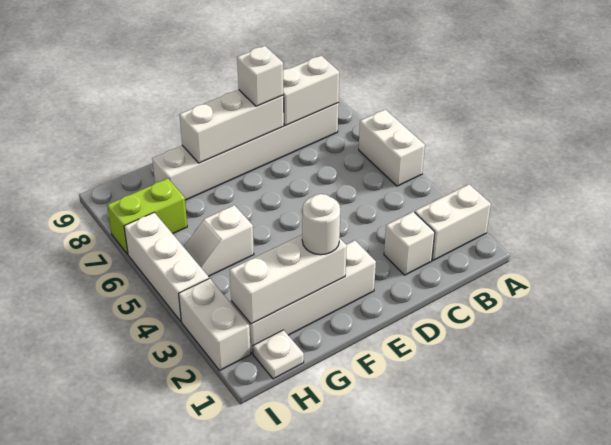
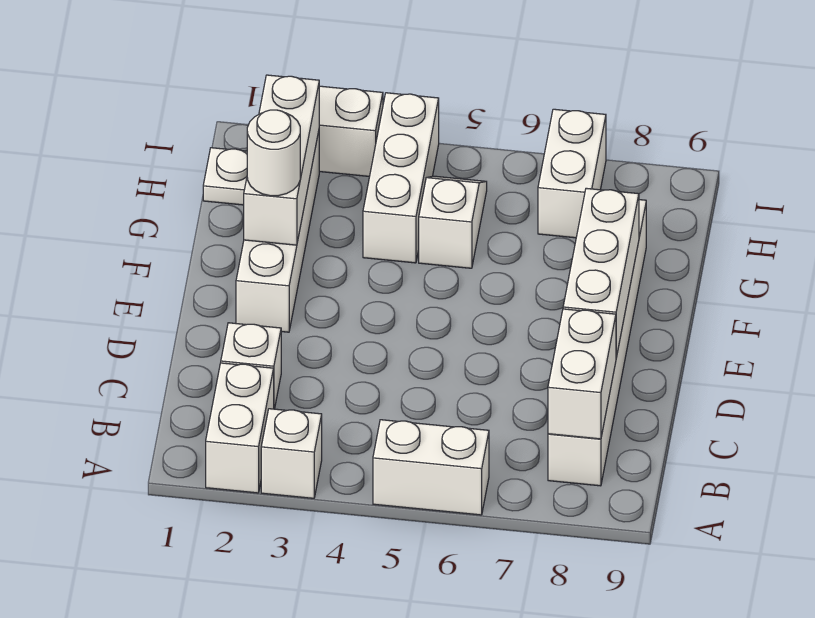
white 1x1 brick [237,46,283,106] -> white 1x1 brick moved to [261,409,322,498]
lime 1x2 brick [107,178,187,254] -> white 1x2 brick [538,109,606,238]
white 1x3 brick [124,212,209,321] -> white 1x3 brick turned to [363,93,439,263]

